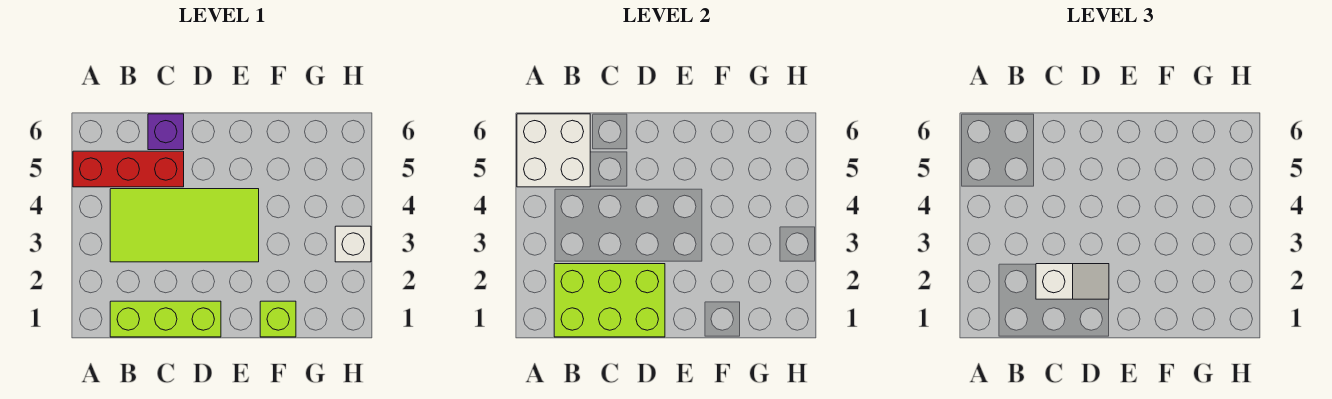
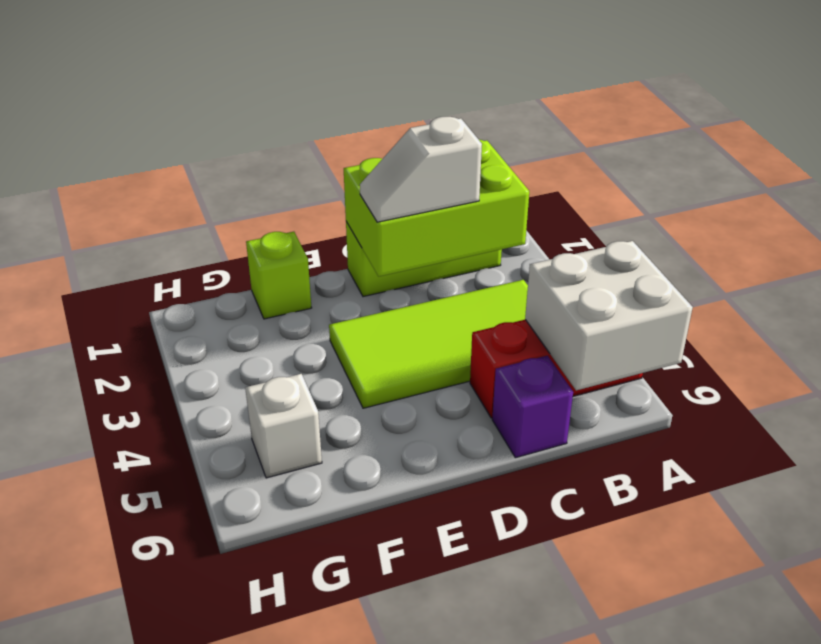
white 1x1 brick [335,226,371,262] -> white 1x1 brick moved to [245,374,322,478]

